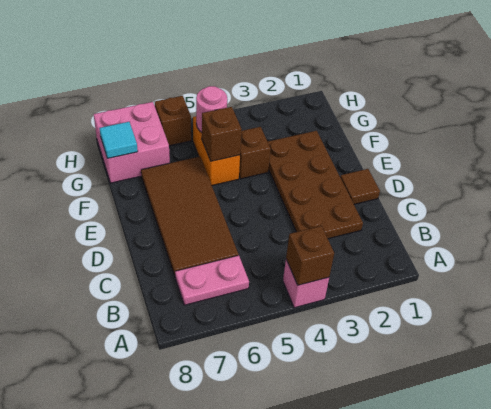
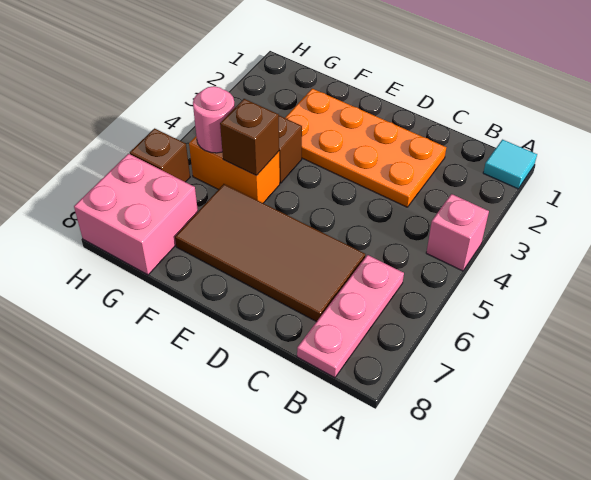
brown 1x1 brick [286,226,334,285] -> none
pink 1x2 plate [175,255,249,305] -> pink 1x3 plate [297,255,404,378]
brown 2x4 plate [268,131,363,239] -> orange 2x4 plate [285,89,446,207]
brown 1x1 tile [340,169,380,204] -> none
cyan 1x1 tile [99,122,138,158] -> cyan 1x1 tile moved to [483,140,537,189]

